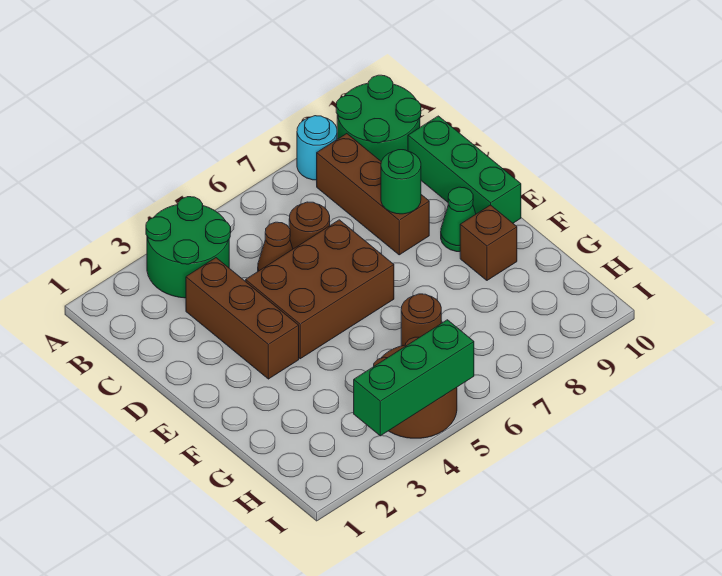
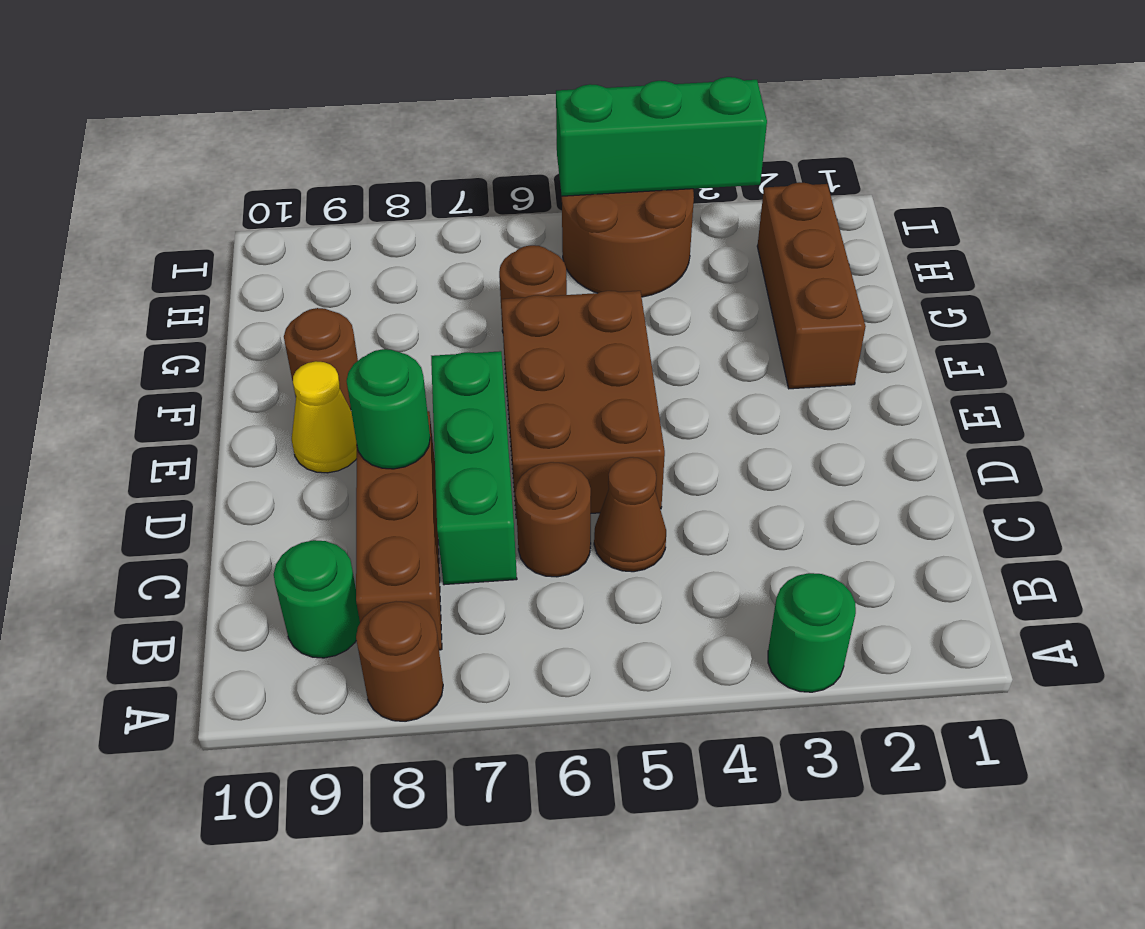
green 2x2 round brick [146,197,231,298] -> green 1x1 round brick [768,573,856,692]
cyan 1x1 round brick [297,116,337,180] -> brown 1x1 round brick [356,601,443,721]
green 2x2 round brick [336,75,421,161] -> green 1x1 round brick [274,540,360,658]
brown 1x3 brick [186,258,299,379] -> brown 1x3 brick moved to [757,183,866,389]
green 1x3 brick [408,116,521,223] -> green 1x3 brick moved to [431,351,517,585]
brown 2x3 brick [246,220,394,359] -> brown 2x3 brick turned to [501,291,665,518]
green 1x1 cone [441,187,476,252] -> yellow 1x1 cone [292,361,357,473]
brown 1x1 brick [460,205,517,280] -> brown 1x1 round brick [284,308,358,410]

